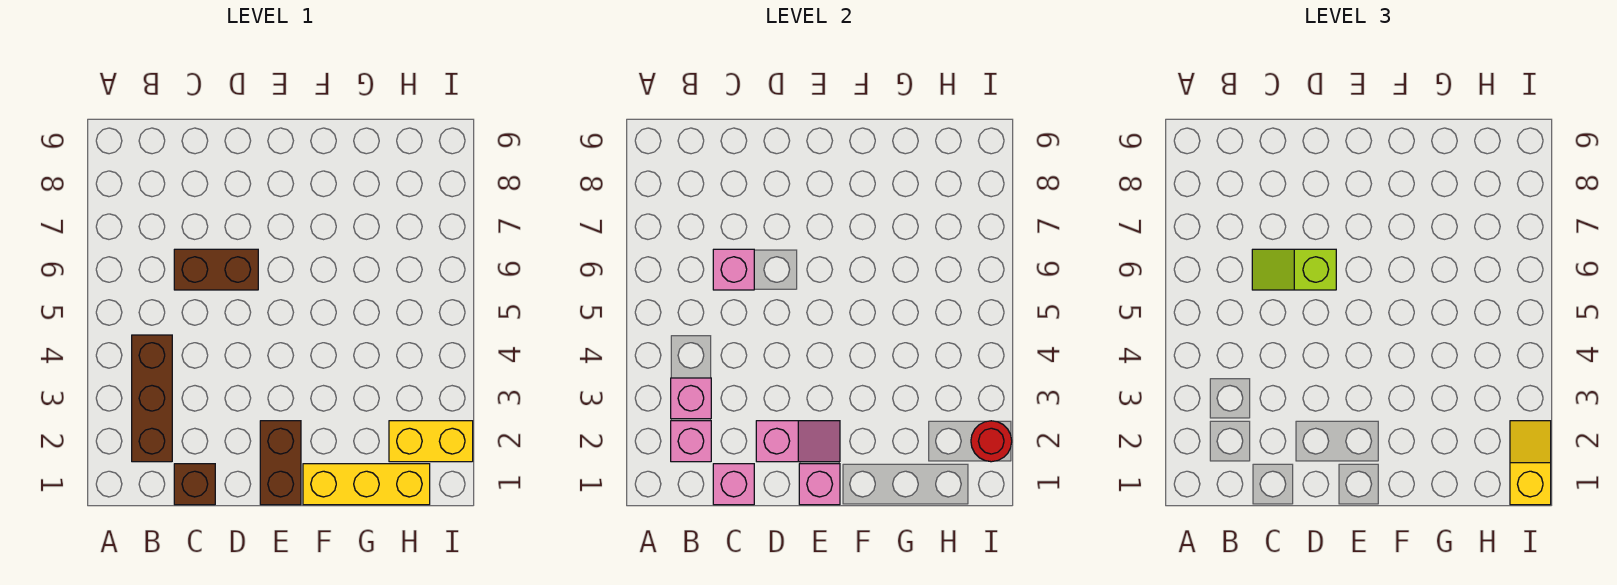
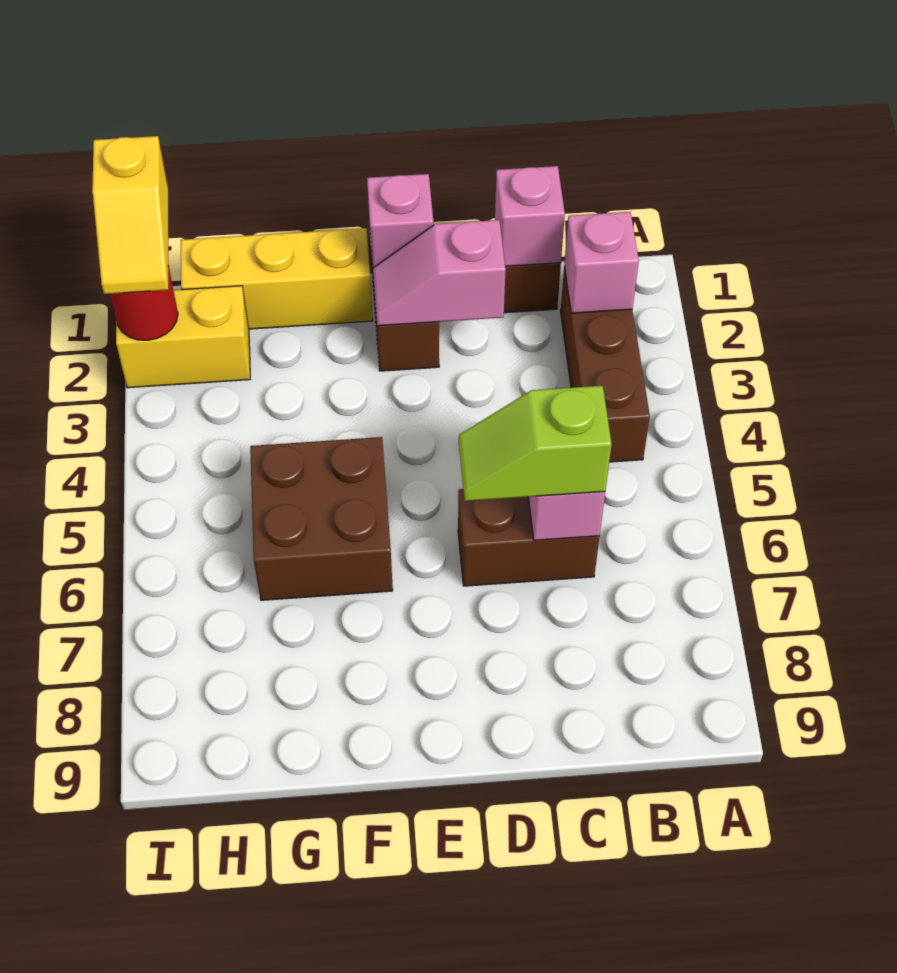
pink 1x1 brick [671,378,711,419] -> none
lime 1x2 slope [1252,249,1336,290] -> lime 1x2 slope turned to [459,386,612,501]
none -> brown 2x2 brick [250,437,393,600]

